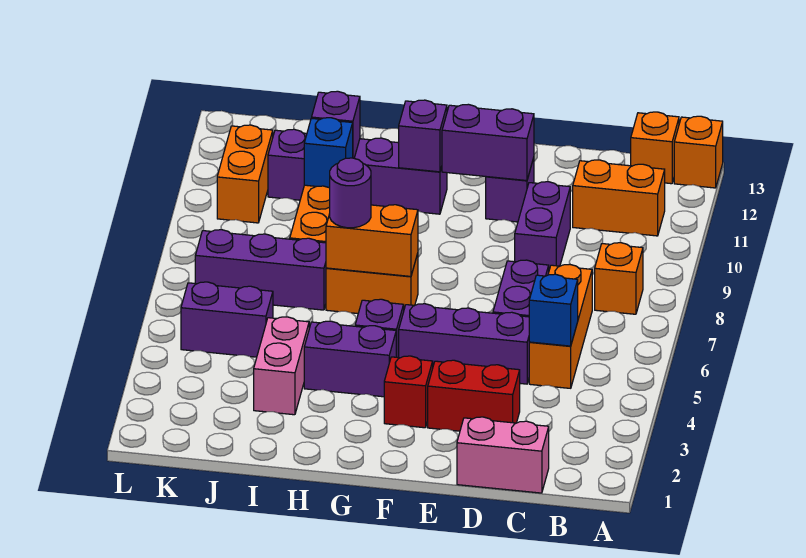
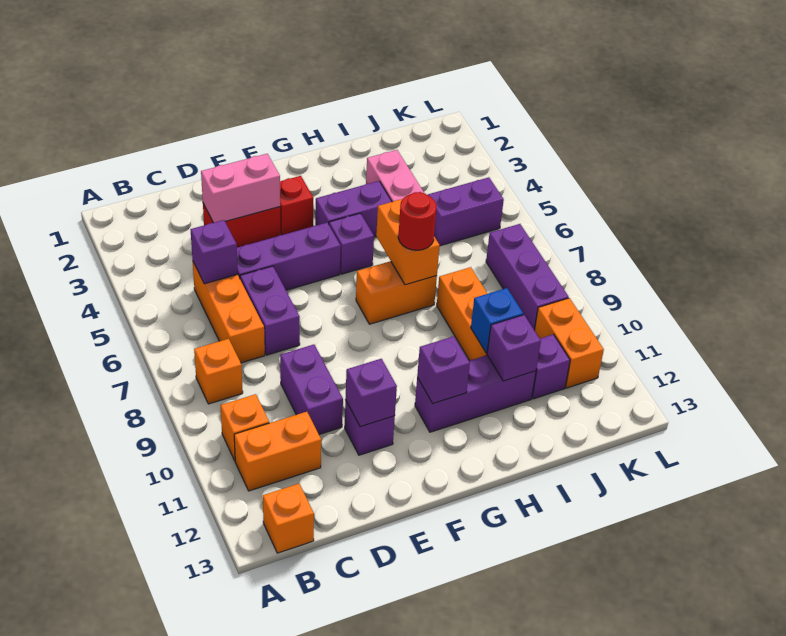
orange 1x1 brick [674,116,723,188] -> orange 1x1 brick moved to [221,394,269,460]
pink 1x2 brick [457,417,549,493] -> pink 1x2 brick moved to [201,154,280,223]
blue 1x1 brick [529,274,578,346] -> purple 1x1 brick [190,220,238,284]
purple 1x2 brick [442,104,534,181] -> purple 1x1 brick [346,359,397,427]
orange 1x2 brick [326,205,418,276] -> orange 1x2 brick turned to [376,199,440,285]
purple 1x1 round brick [330,158,371,228] -> red 1x1 round brick [398,192,436,250]
purple 1x3 brick [195,230,326,310] -> purple 1x3 brick turned to [486,224,569,330]

